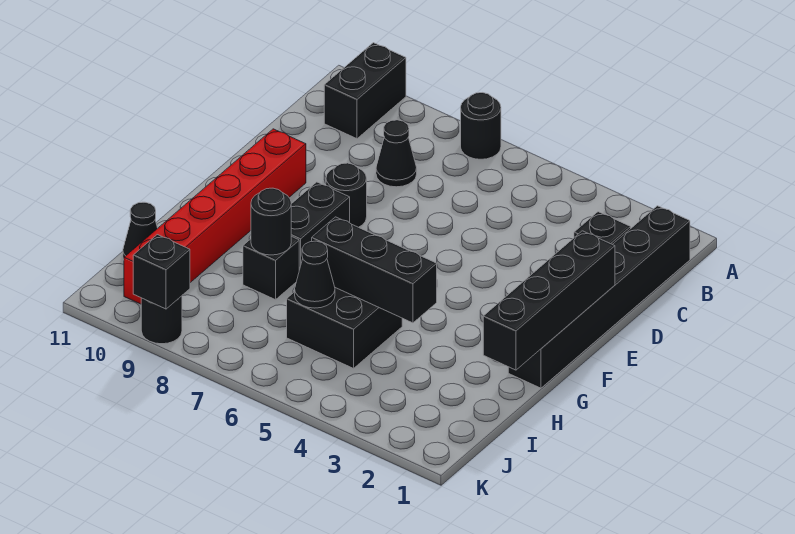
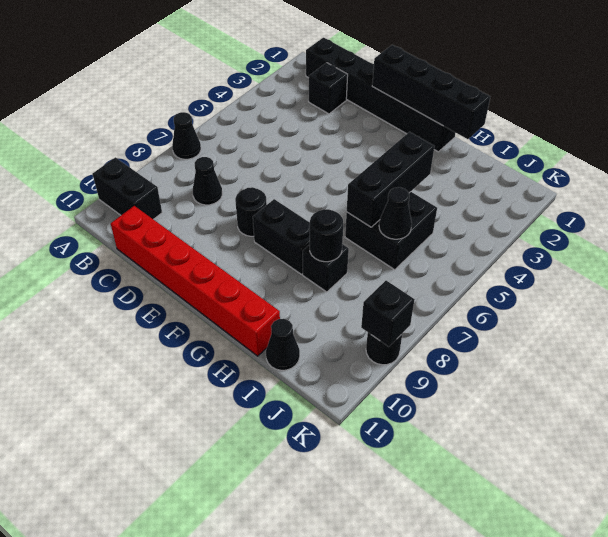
black 1x1 round brick [461,93,501,159] -> black 1x1 cone [172,112,201,159]
red 1x6 brick [124,129,306,304] -> red 1x6 brick moved to [111,206,280,356]

